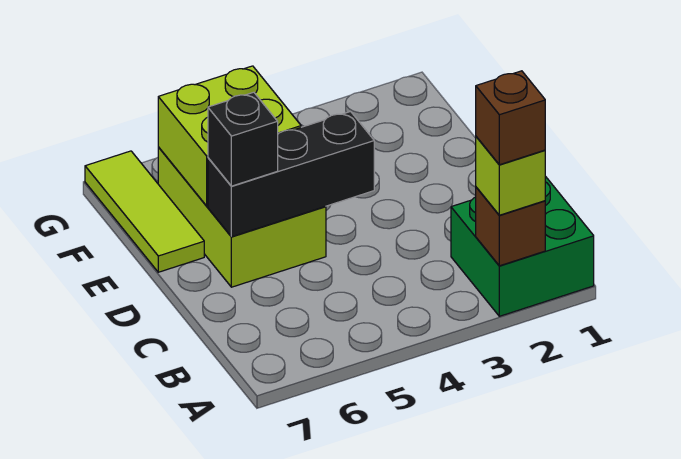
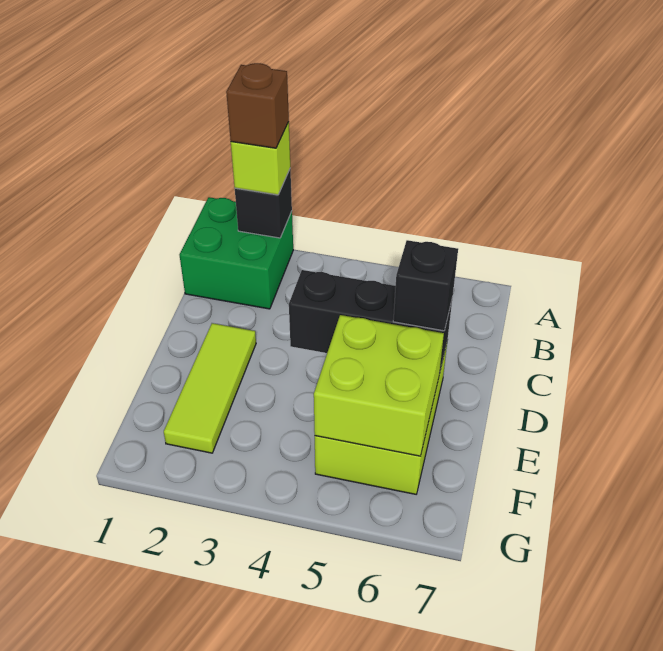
brown 1x1 brick [476,187,545,266] -> black 1x1 brick [235,169,292,238]
lime 1x3 tile [85,151,204,272] -> lime 1x3 tile moved to [164,323,256,453]

